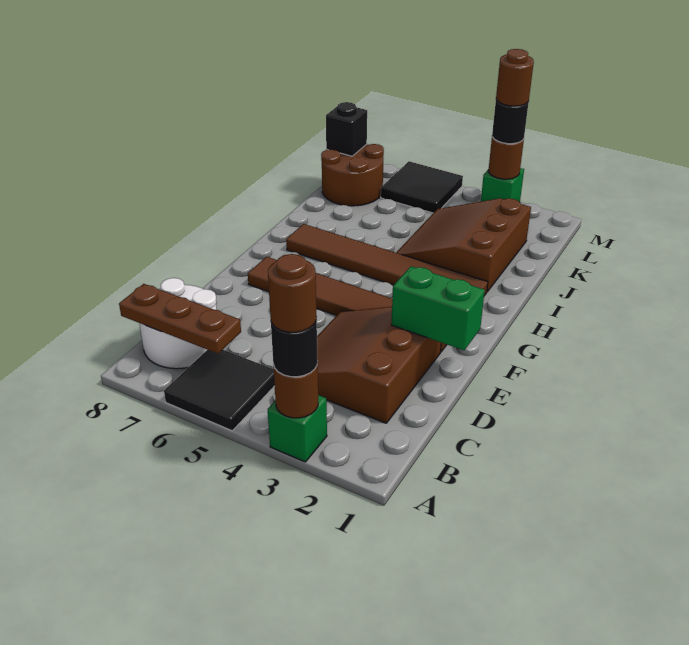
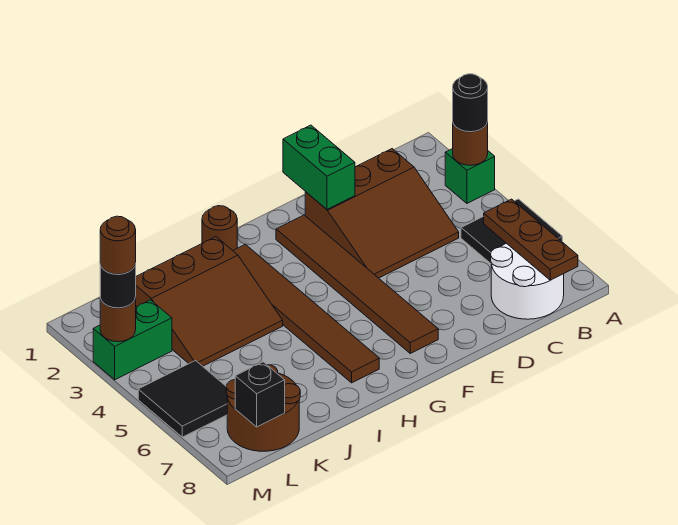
brown 1x1 round brick [268,254,317,332] -> brown 1x1 round brick moved to [202,206,237,251]
green 1x1 brick [481,168,524,202] -> green 1x2 brick [93,300,172,380]

